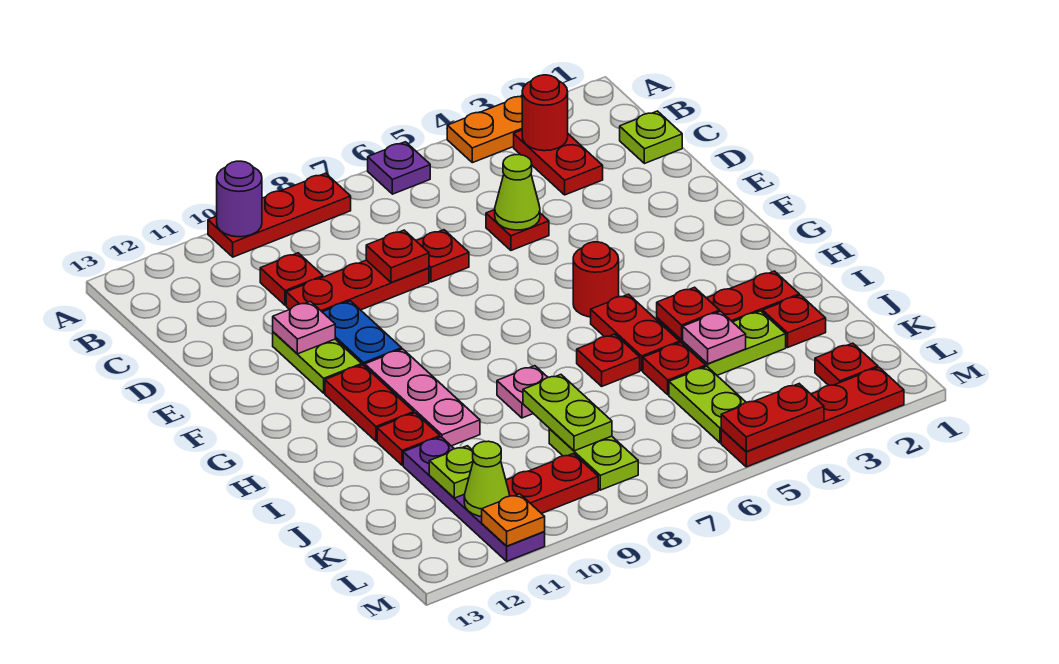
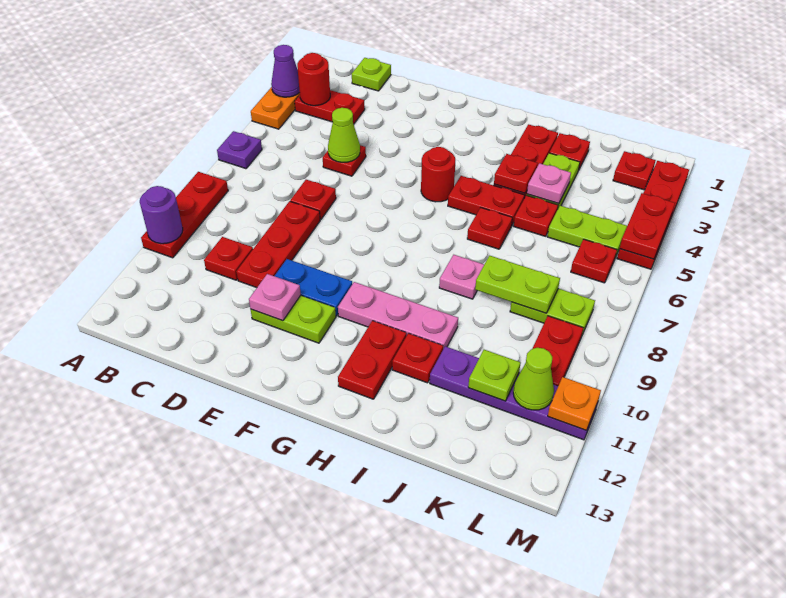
none -> purple 1x1 cone [271,45,300,97]
red 1x1 plate [366,230,429,283] -> red 1x1 plate moved to [571,239,617,283]
red 1x2 plate [325,365,414,441] -> red 1x2 plate turned to [338,321,406,399]

